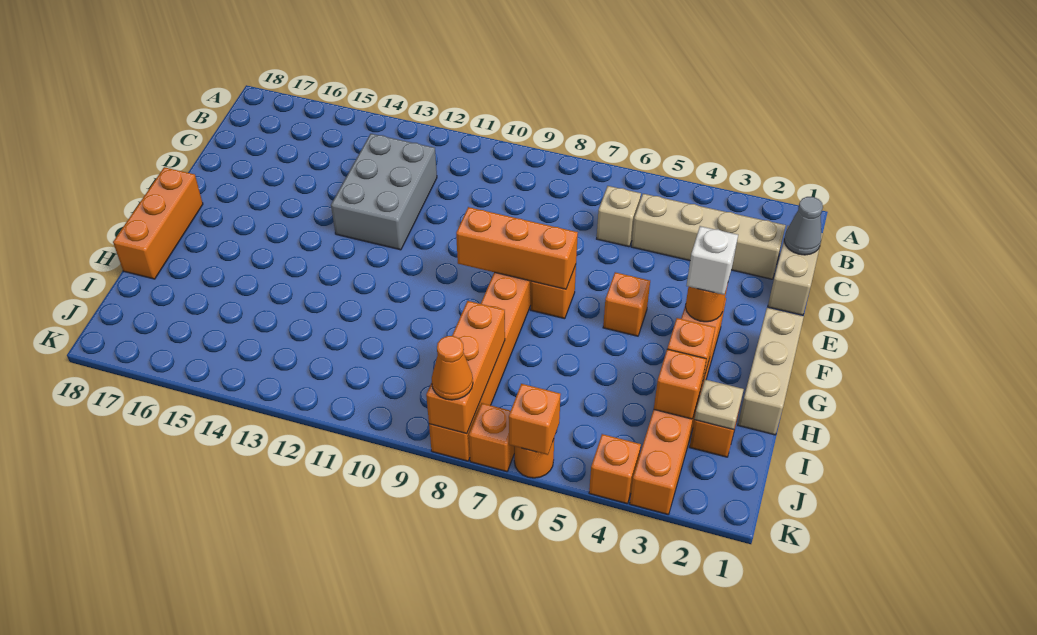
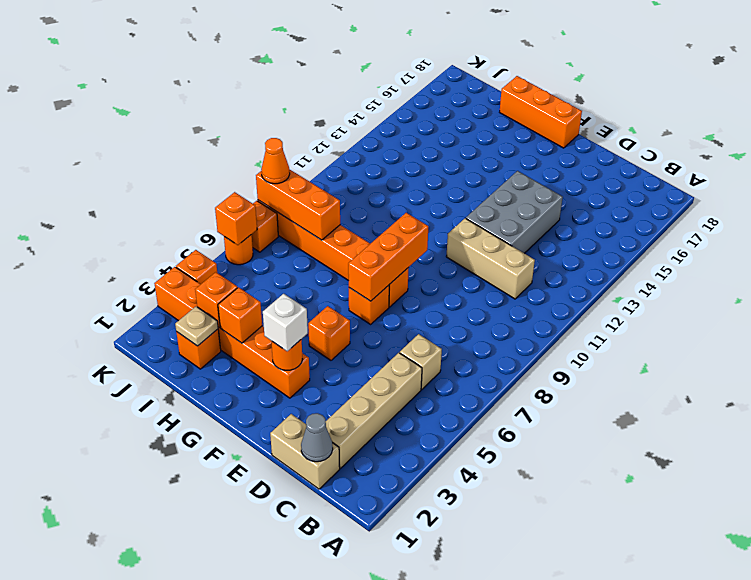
grey 2x3 brick [331,134,437,250] -> grey 2x3 brick turned to [466,171,563,253]
tan 1x3 brick [738,308,804,435] -> tan 1x3 brick moved to [446,218,535,299]

